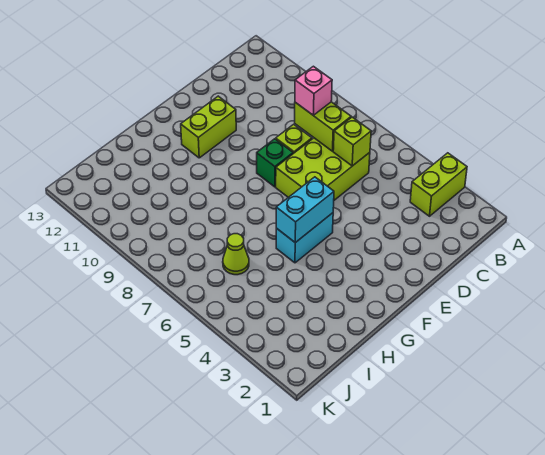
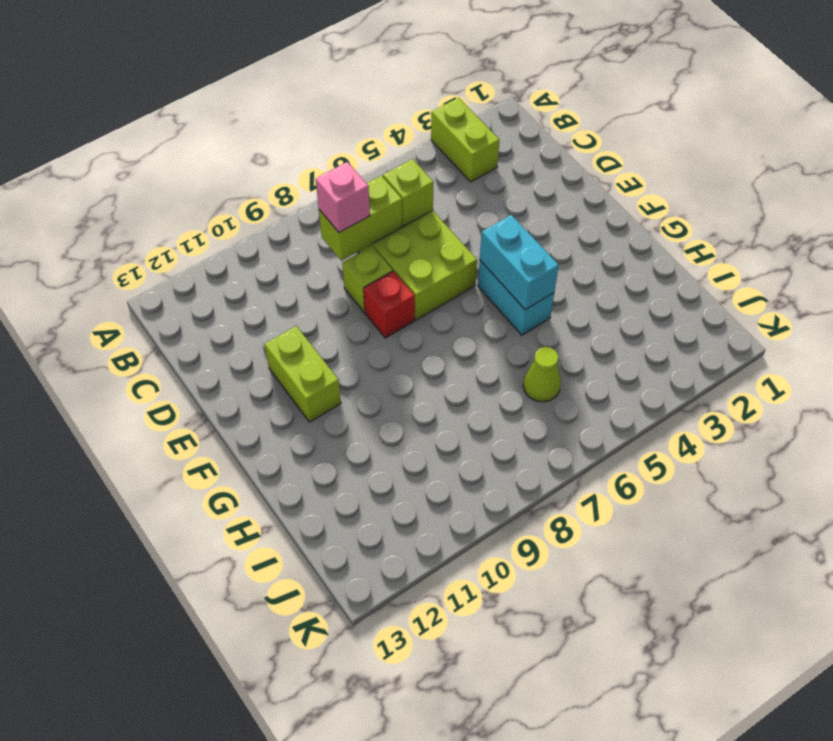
green 1x1 brick [257,139,293,187] -> red 1x1 brick [364,271,415,338]

